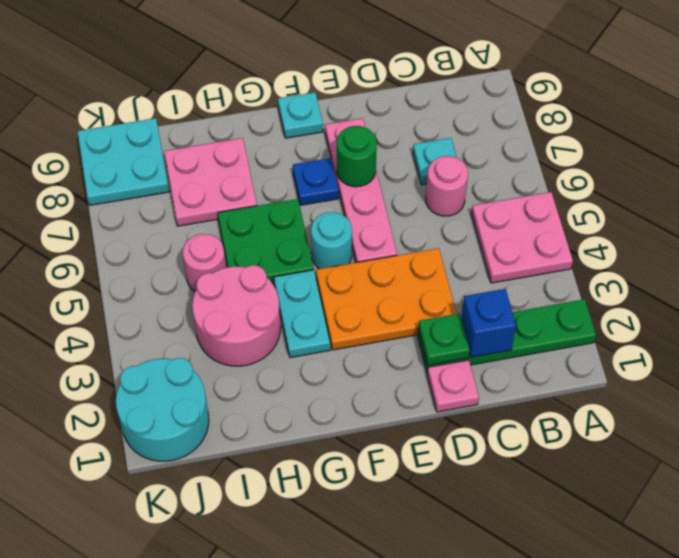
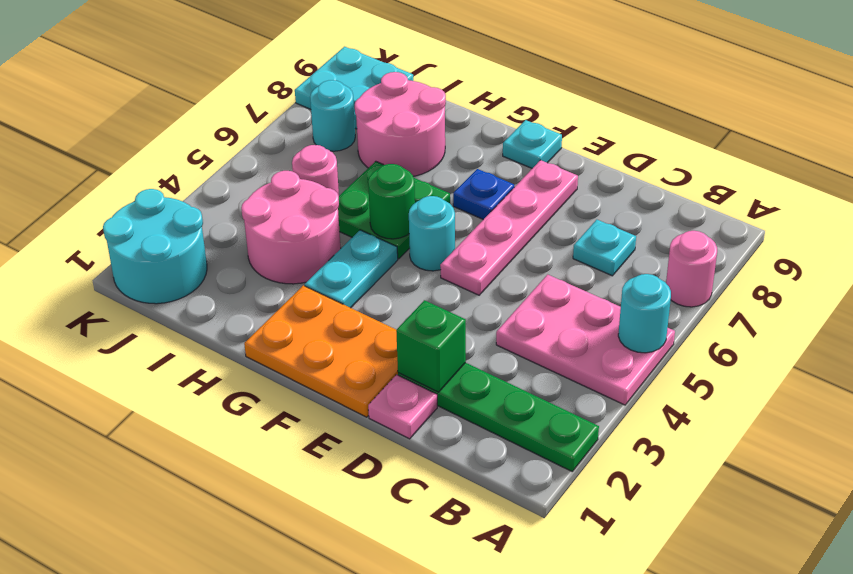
pink 2x2 plate [471,192,573,283] -> pink 2x3 plate [496,275,675,405]
none -> cyan 1x1 round brick [618,274,671,353]
blue 1x1 brick [461,289,516,357] -> none
pink 1x1 round brick [426,156,468,216] -> pink 1x1 round brick moved to [666,231,717,307]
green 1x1 plate [418,314,470,365] -> green 1x1 brick [396,300,466,392]
orange 2x3 plate [316,248,457,350] -> orange 2x3 plate moved to [244,285,398,417]
green 1x1 round brick [337,126,377,187] -> green 1x1 round brick moved to [368,164,415,239]
pink 2x2 plate [164,138,257,226] -> pink 2x2 round brick [355,72,446,176]
none -> cyan 1x1 round brick [310,80,355,151]

